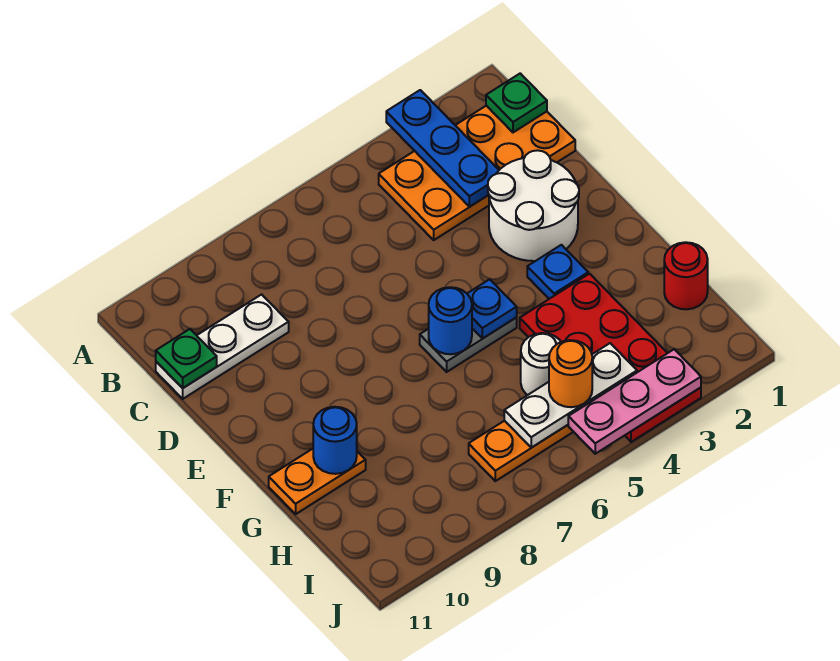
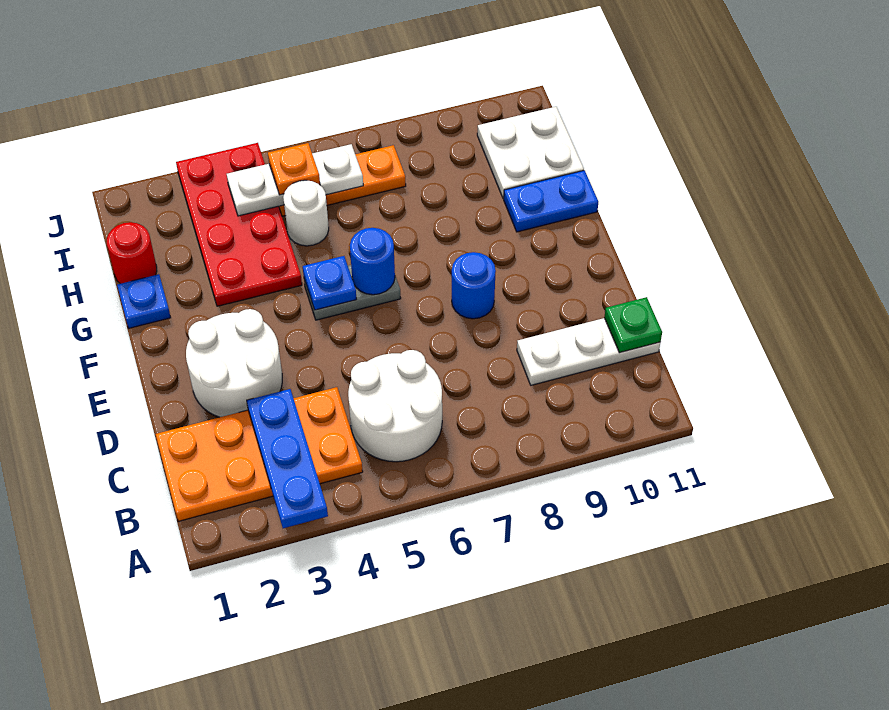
green 1x1 plate [486,73,547,132] -> none
none -> white 2x2 round brick [348,350,442,462]
blue 1x1 plate [527,245,588,299] -> blue 1x1 plate moved to [117,274,171,328]
orange 1x2 plate [269,449,366,514] -> blue 1x2 plate [504,170,598,232]
blue 1x1 round brick [313,407,357,474] -> blue 1x1 round brick moved to [452,252,496,319]
none -> white 2x2 plate [477,107,584,199]
orange 1x1 round brick [549,340,592,407] -> orange 1x1 plate [268,143,320,195]
pink 1x3 plate [568,349,701,454] -> none

